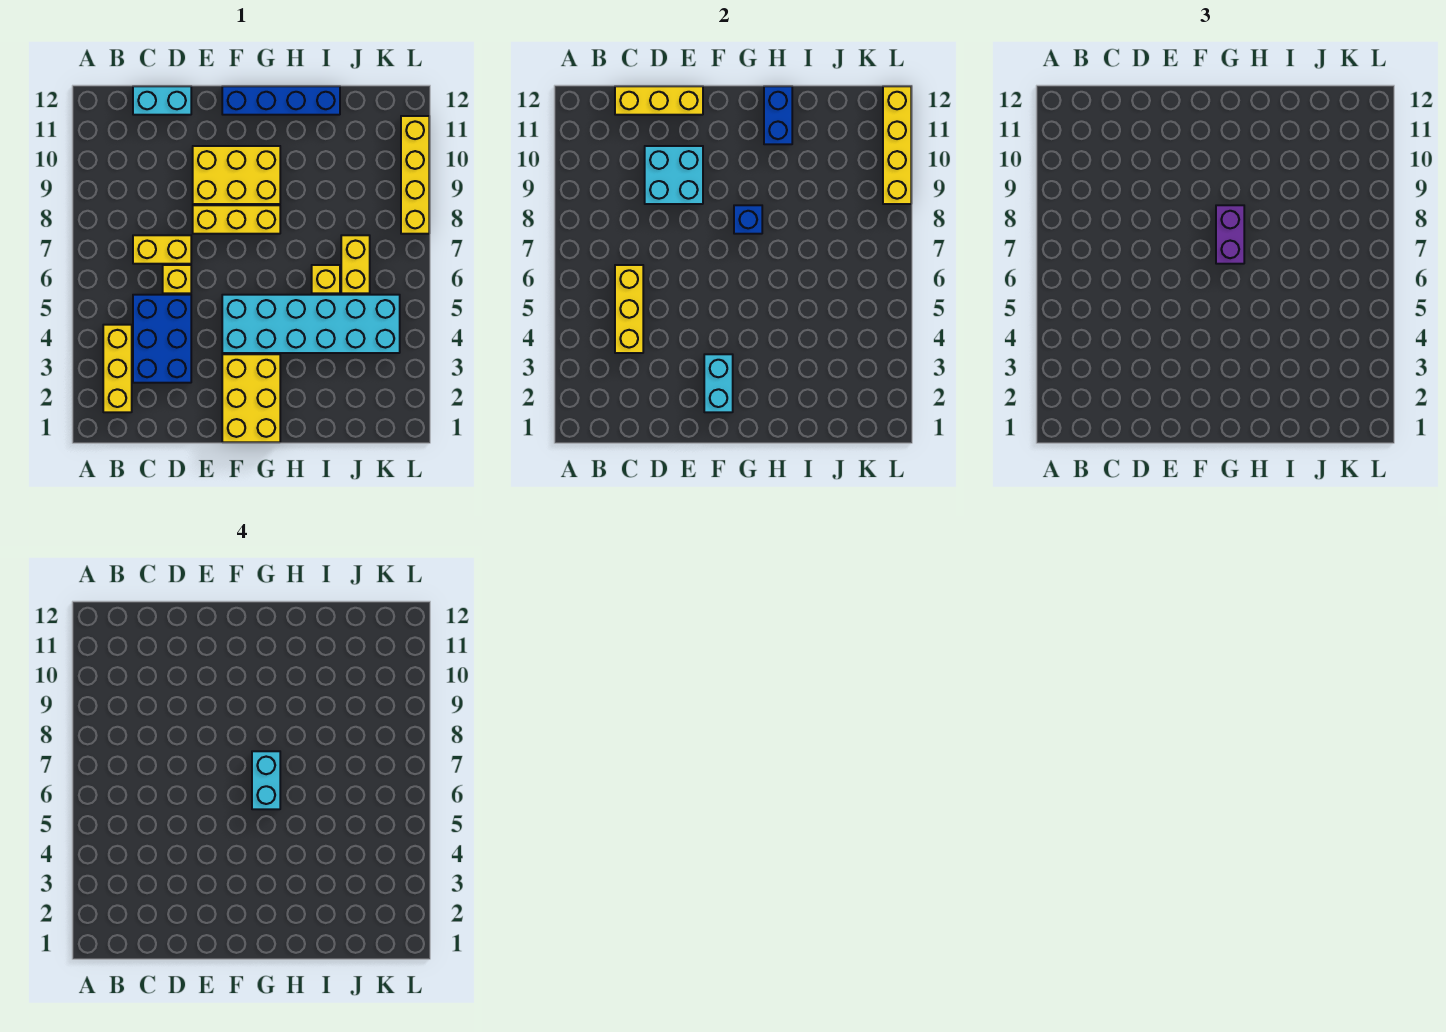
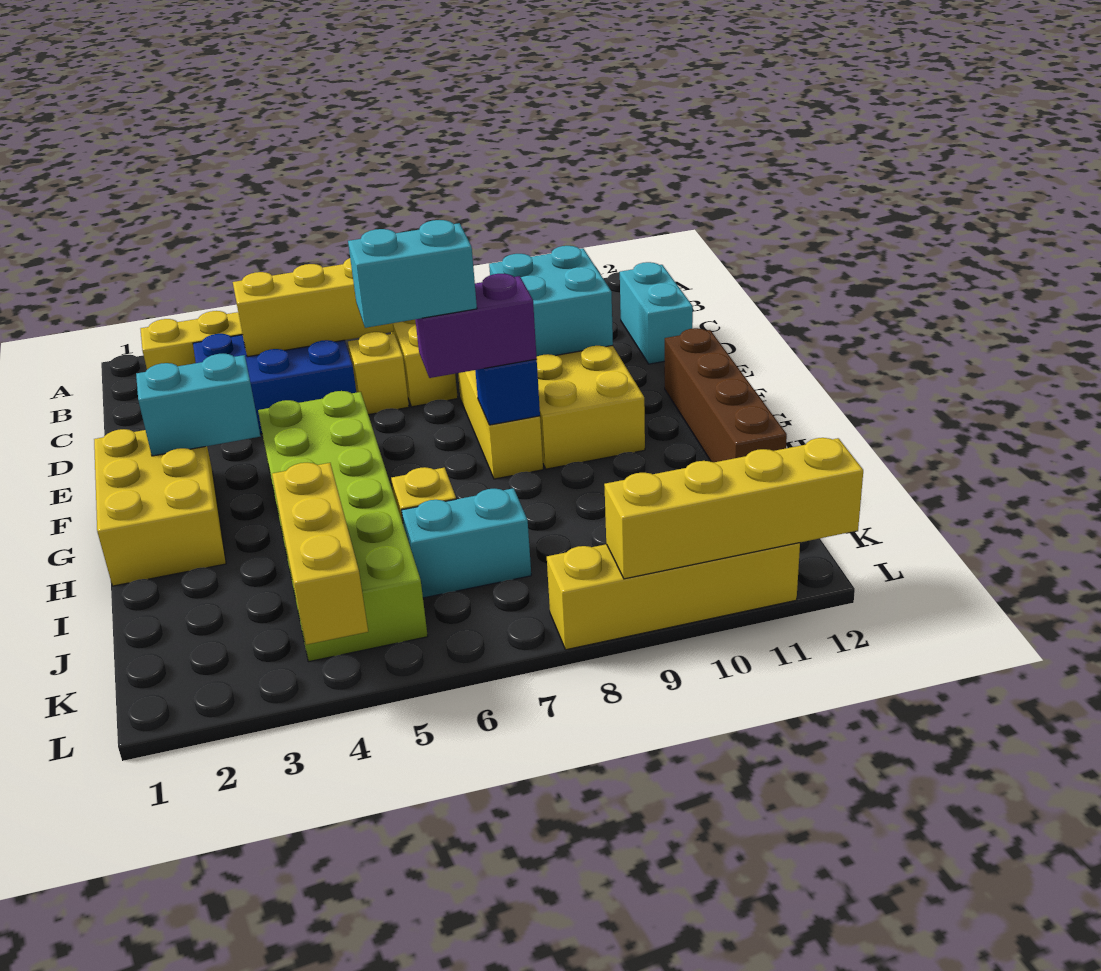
yellow 1x3 brick [615,86,703,115] -> yellow 1x3 brick moved to [272,463,368,645]
yellow 2x3 brick [222,354,280,442] -> yellow 2x3 brick turned to [94,429,226,586]
cyan 2x6 brick [222,295,400,353] -> lime 2x6 brick [258,391,428,662]
blue 1x4 brick [222,86,340,115] -> brown 1x4 brick [665,328,787,462]
blue 1x2 brick [764,86,792,144] -> none
yellow 1x2 brick [341,235,370,293] -> cyan 1x2 brick [401,488,531,598]

